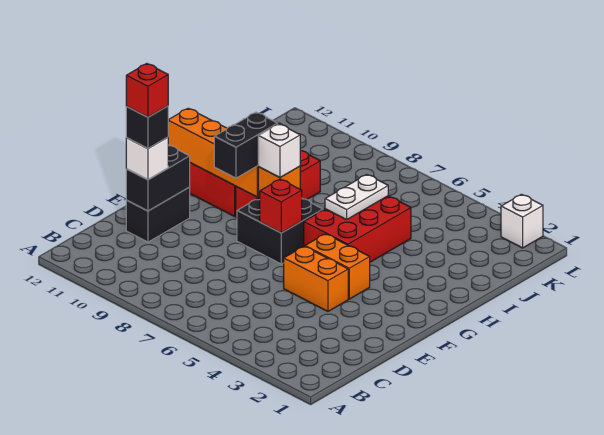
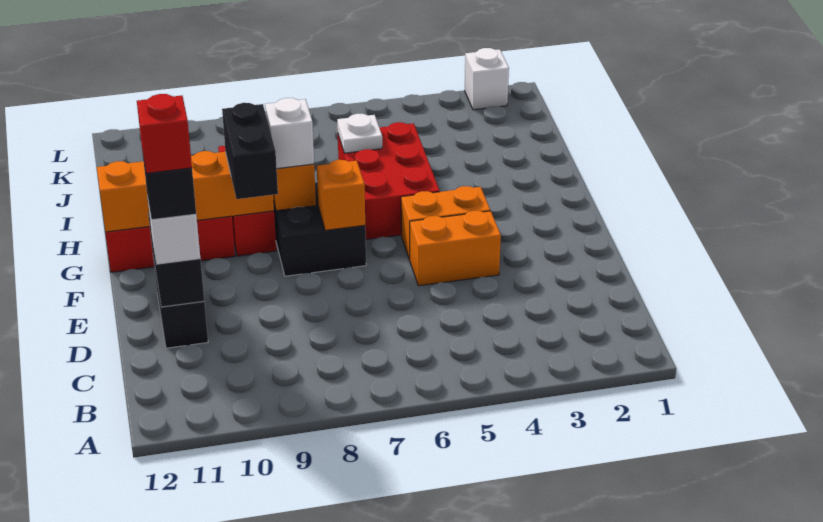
red 1x1 brick [260,179,302,233] -> orange 1x1 brick [317,160,365,230]
white 1x2 plate [325,174,388,220] -> white 1x1 plate [337,114,382,153]

